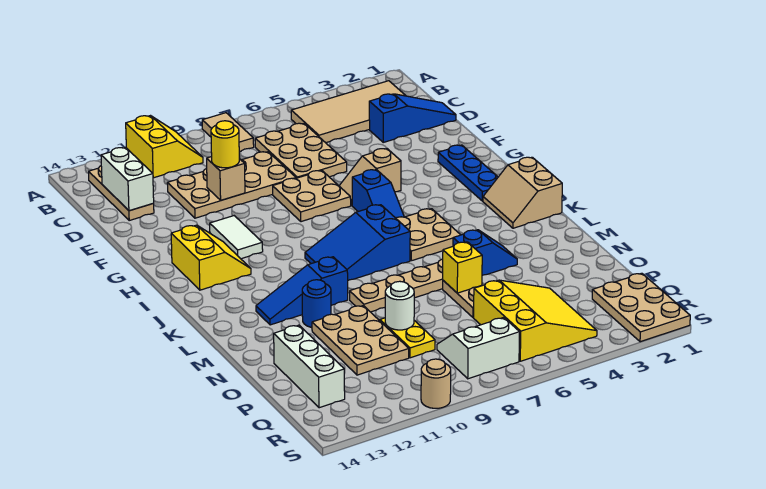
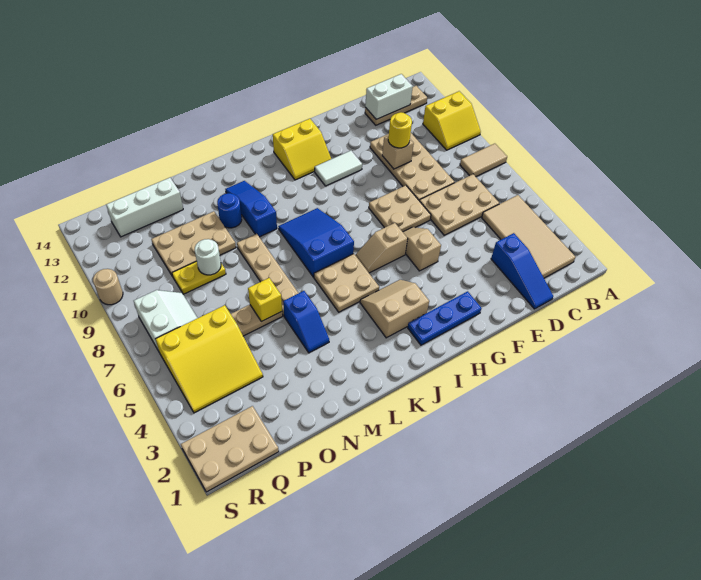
blue 1x2 slope [352,170,404,218] -> tan 1x2 slope [355,223,408,273]
tan 2x2 slope [483,157,562,228] -> tan 2x2 slope moved to [360,280,429,338]

